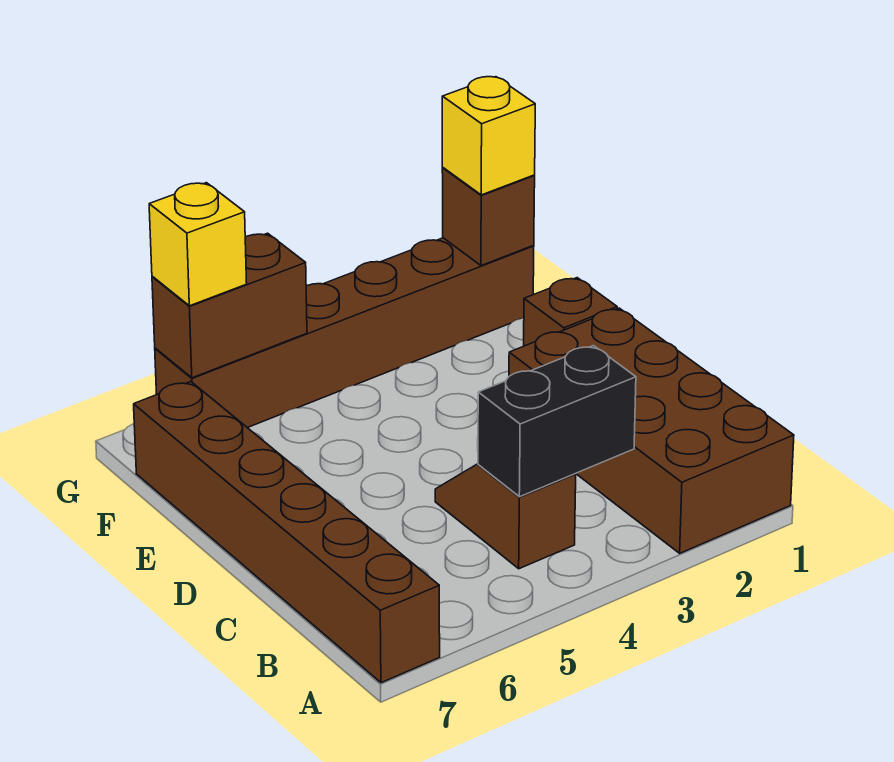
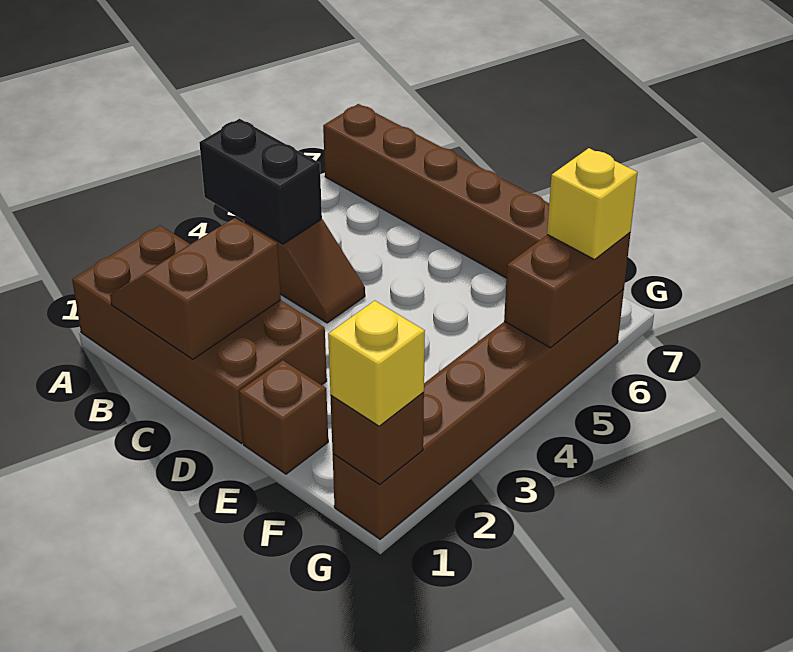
none -> brown 2x2 slope [110,218,281,359]
black 1x2 brick [478,346,636,497] -> black 1x2 brick turned to [199,119,322,244]

